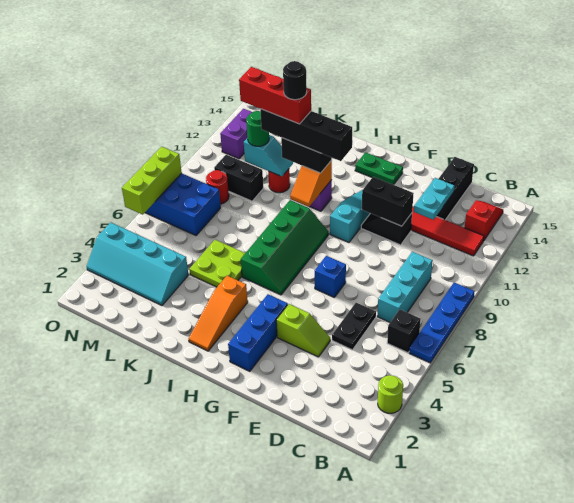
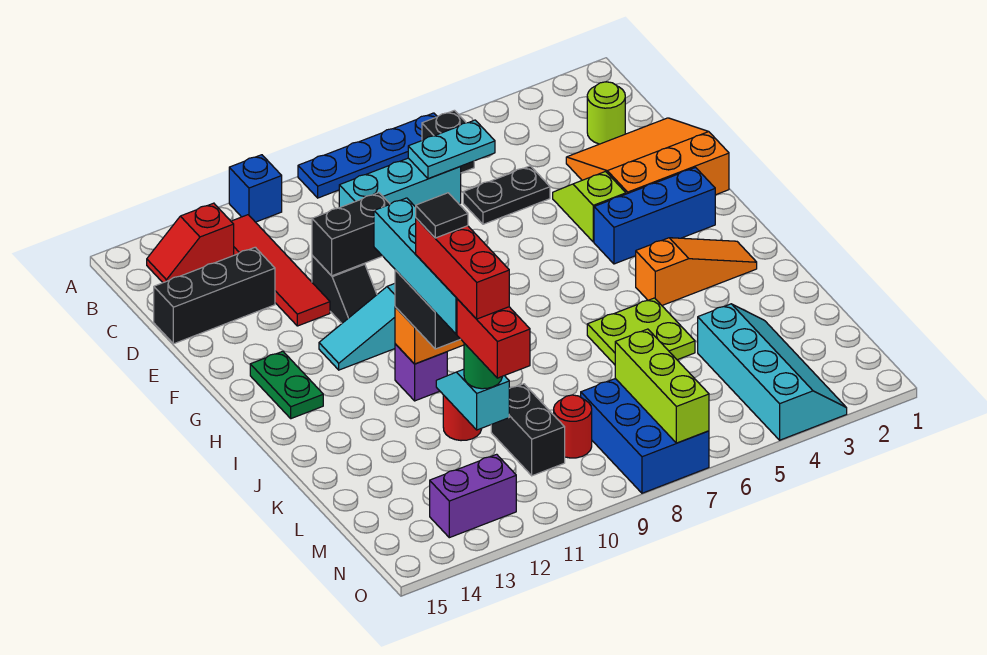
lime 1x1 round brick [378,375,403,413] -> lime 1x1 round brick moved to [587,82,625,144]
none -> orange 3x3 slope [566,118,729,195]
cyan 1x2 plate [414,178,455,220] -> cyan 1x2 plate moved to [408,120,495,179]
black 1x2 brick [362,177,414,226] -> black 1x2 brick turned to [312,193,390,276]
blue 1x1 brick [315,256,346,297] -> blue 1x1 brick moved to [229,155,282,222]
green 2x4 slope [241,200,329,295] -> none
black 1x4 brick [260,109,352,161] -> cyan 1x4 brick [374,198,457,334]
black 1x1 round brick [283,61,307,100] -> black 1x1 tile [416,193,468,238]
none -> red 1x2 brick [457,299,530,378]
lime 1x3 brick [122,147,182,214] -> lime 1x3 brick turned to [615,329,709,443]

